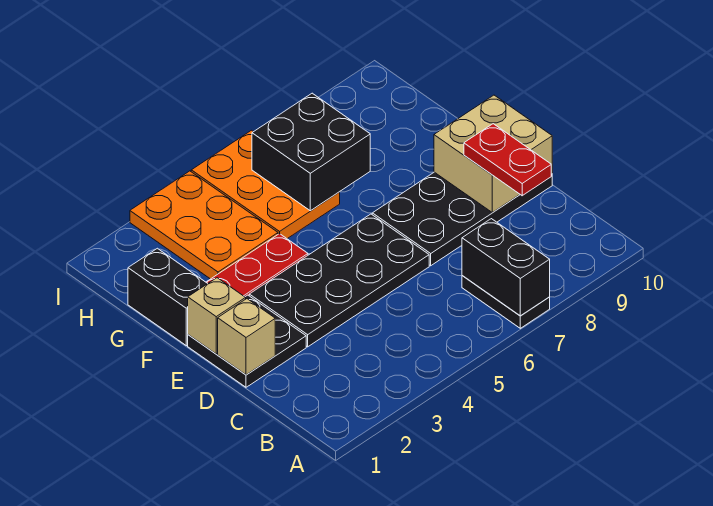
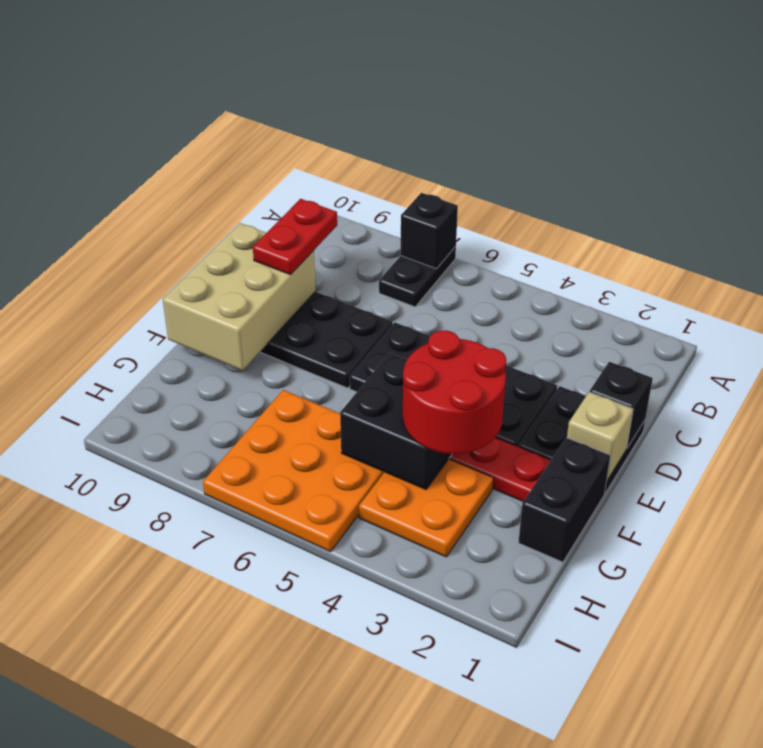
black 1x2 brick [462,219,550,316] -> black 1x1 brick [400,193,458,269]
tan 1x1 brick [218,299,275,375] -> black 1x1 brick [590,362,653,448]
tan 2x2 brick [434,95,552,213] -> tan 2x3 brick [163,223,316,370]
none -> red 2x2 round brick [403,330,506,454]
orange 2x3 plate [130,171,278,279] -> orange 2x2 plate [359,459,493,557]
orange 2x3 plate [191,130,340,239] -> orange 3x3 plate [203,390,384,552]
black 2x2 brick [252,93,370,211] -> black 2x2 brick moved to [340,353,452,489]

